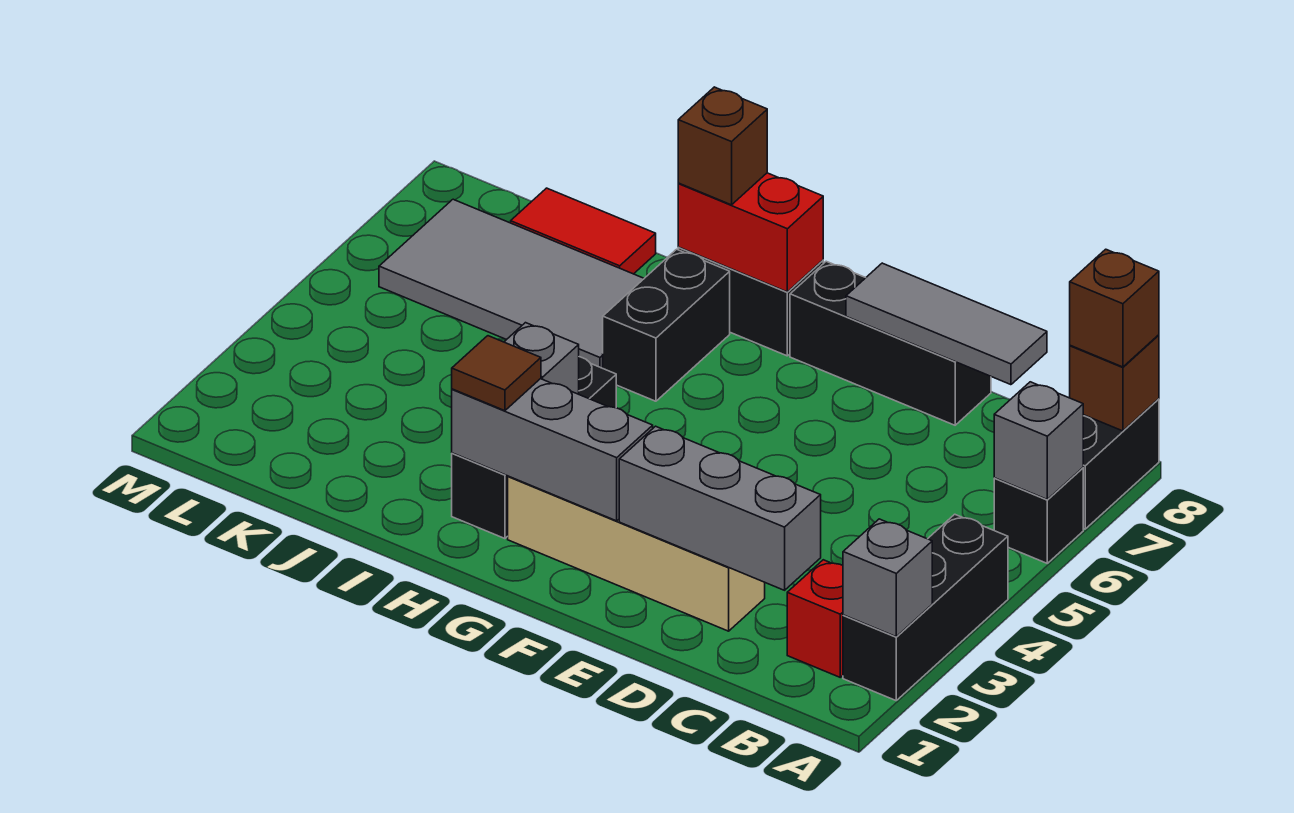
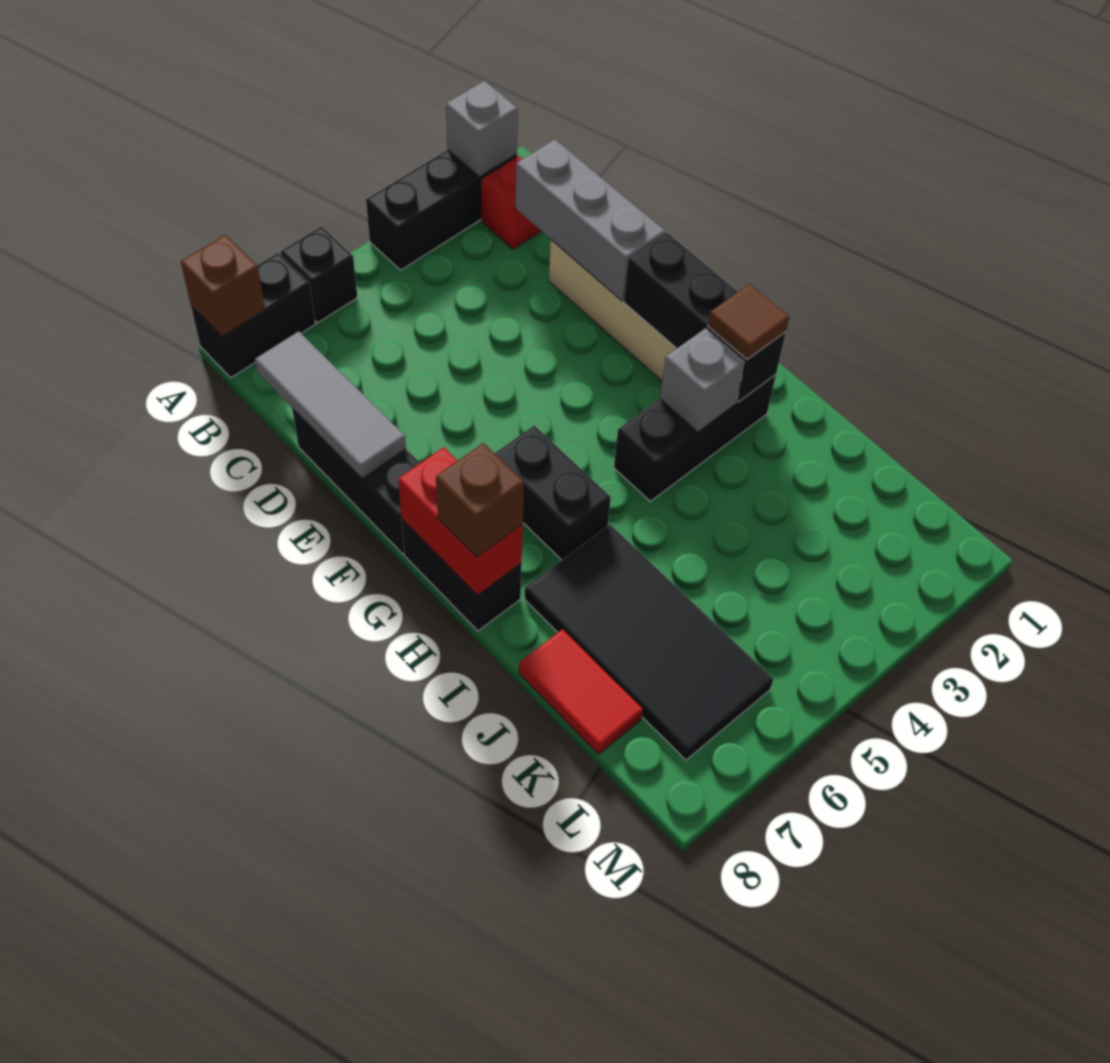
grey 1x1 brick [994,382,1083,499] -> none
brown 1x1 brick [1070,249,1159,367] -> none
grey 1x3 brick [452,379,653,521] -> black 1x3 brick [624,233,786,402]
black 1x2 brick [603,249,730,401] -> black 1x2 brick turned to [495,426,611,560]
grey 2x4 tile [379,199,644,368] -> black 2x4 tile [525,525,773,760]

